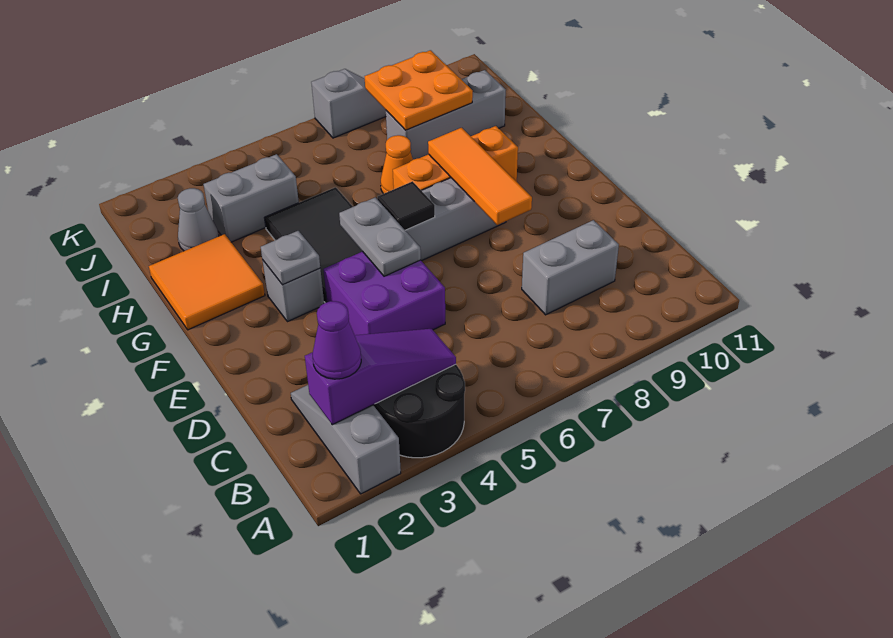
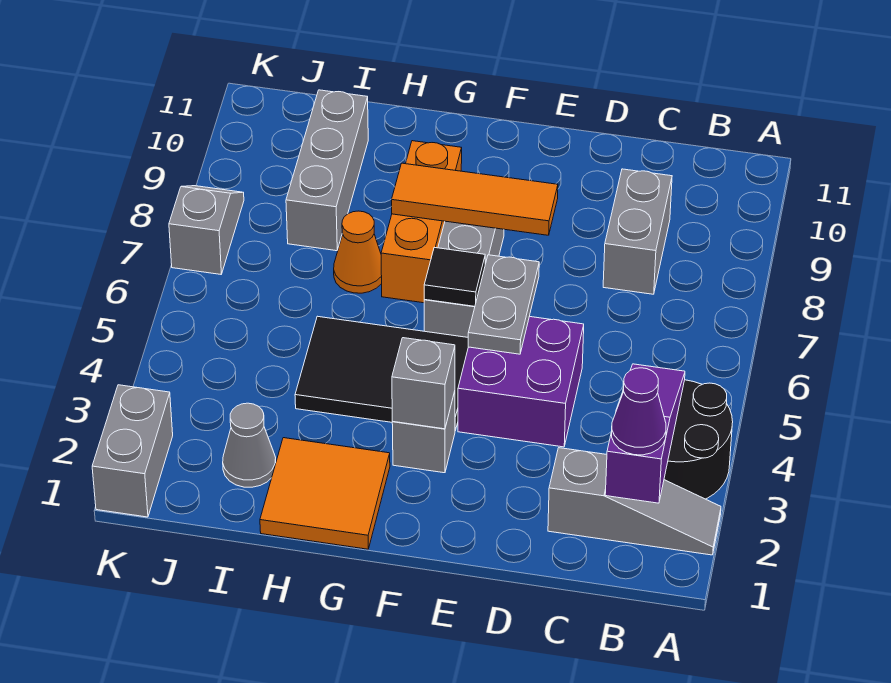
grey 1x3 slope [291,385,401,494] -> grey 1x3 slope turned to [548,448,721,555]
grey 1x2 plate [339,197,421,276] -> grey 1x2 plate turned to [468,255,539,354]
grey 1x1 plate [261,231,320,285] -> grey 1x1 brick [392,338,455,429]
grey 1x2 brick [204,154,299,242] -> grey 1x2 brick moved to [92,385,173,517]
orange 2x2 plate [365,50,473,130] -> none

